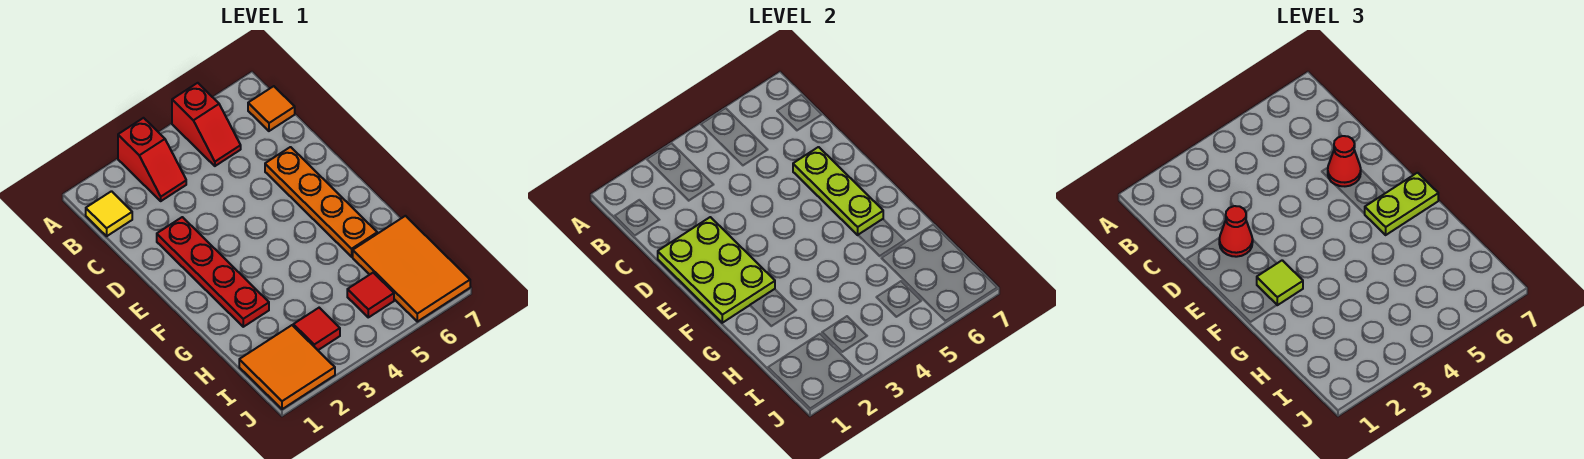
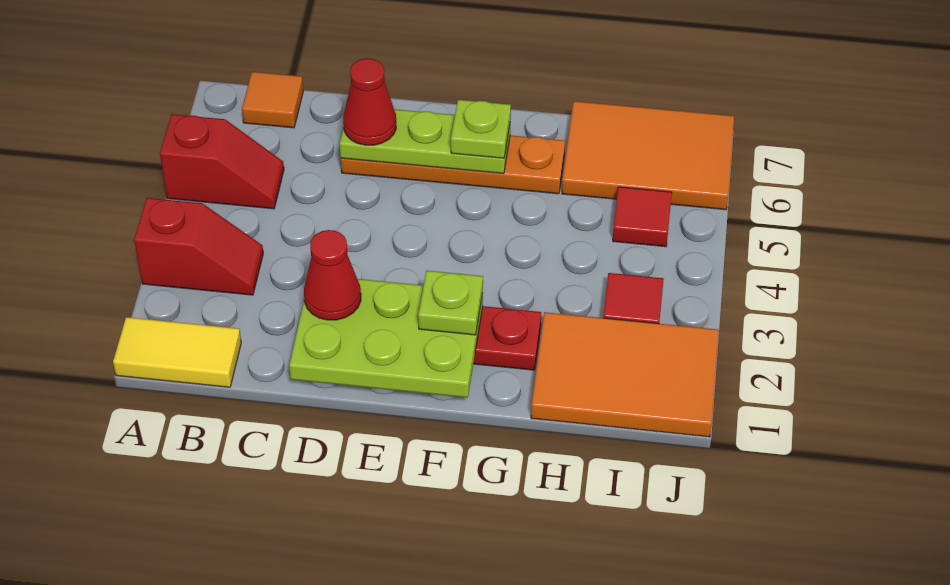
yellow 1x1 tile [86,191,132,236] -> yellow 1x2 tile [113,317,241,387]
lime 1x1 tile [1257,260,1303,305] -> lime 1x1 plate [418,271,483,335]
lime 1x2 plate [1365,173,1438,235] -> lime 1x1 plate [451,100,511,158]
orange 2x2 tile [239,325,335,409] -> orange 2x3 tile [531,312,719,437]

